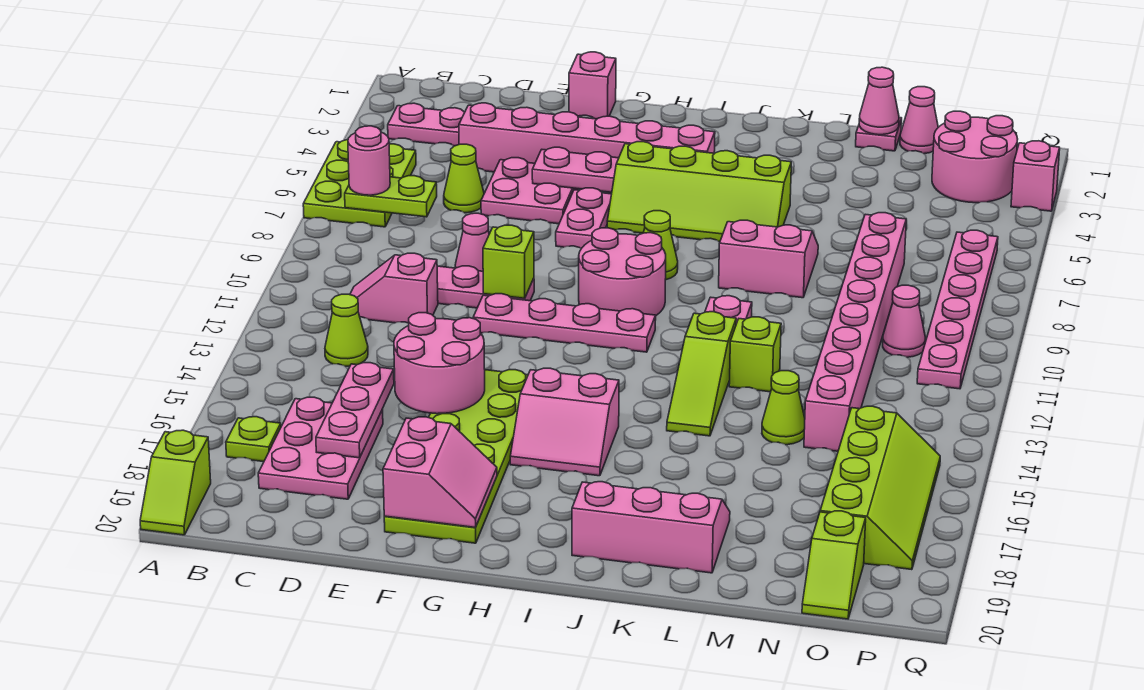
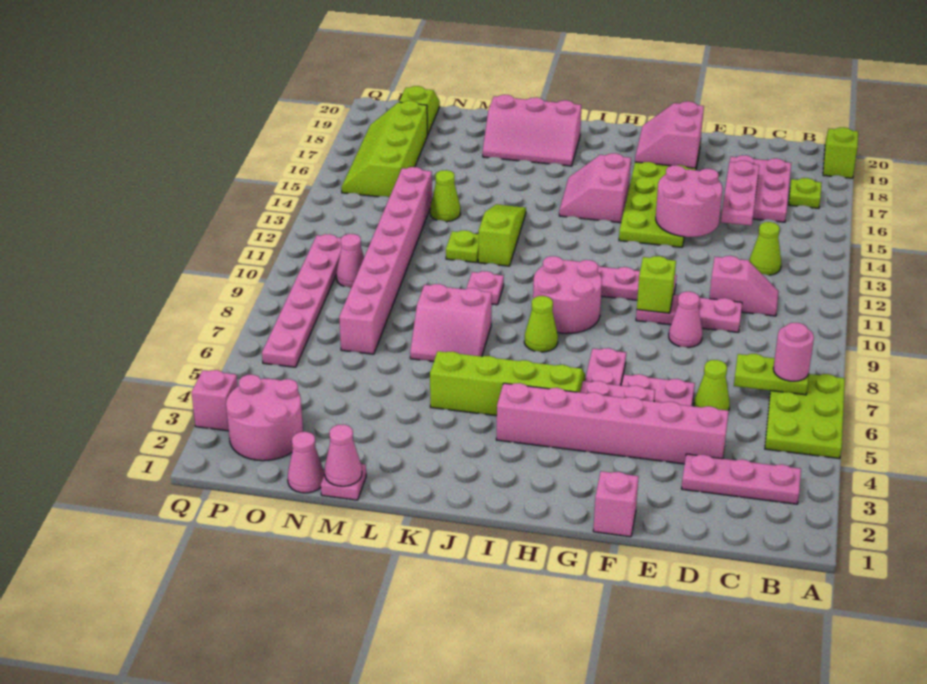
pink 2x2 slope [510,368,619,476] -> pink 2x2 slope turned to [559,153,631,223]
lime 1x1 brick [729,317,781,392] -> lime 1x1 plate [446,230,479,263]

